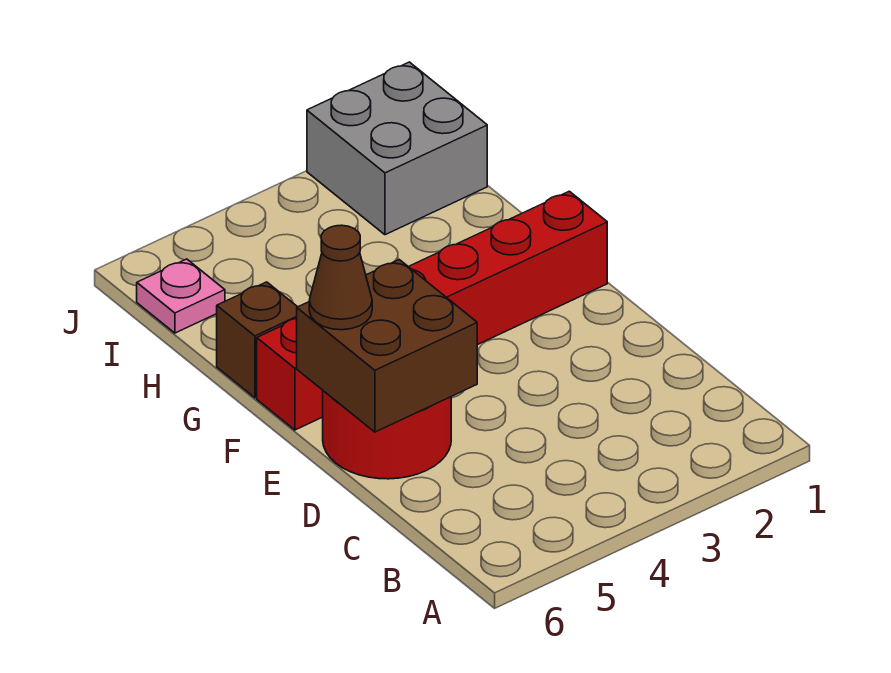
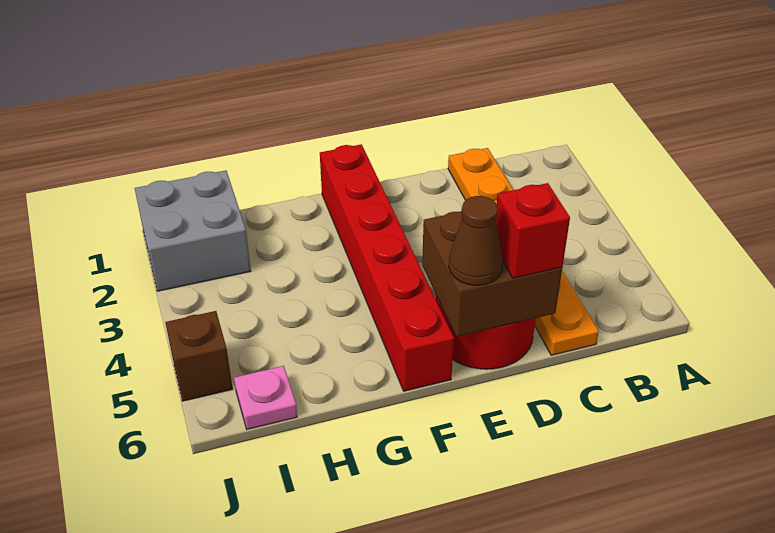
none -> orange 1x6 plate [448,148,599,355]
none -> red 1x1 brick [496,183,570,278]
brown 1x1 brick [217,282,297,398] -> brown 1x1 brick moved to [165,311,233,401]

